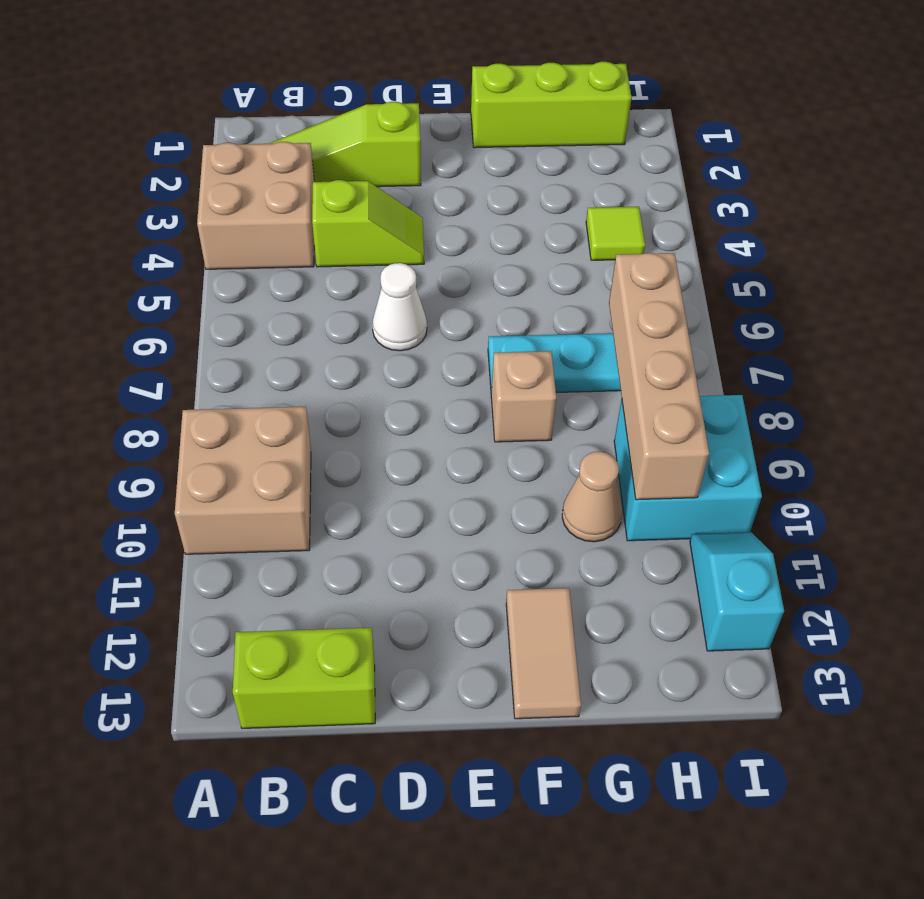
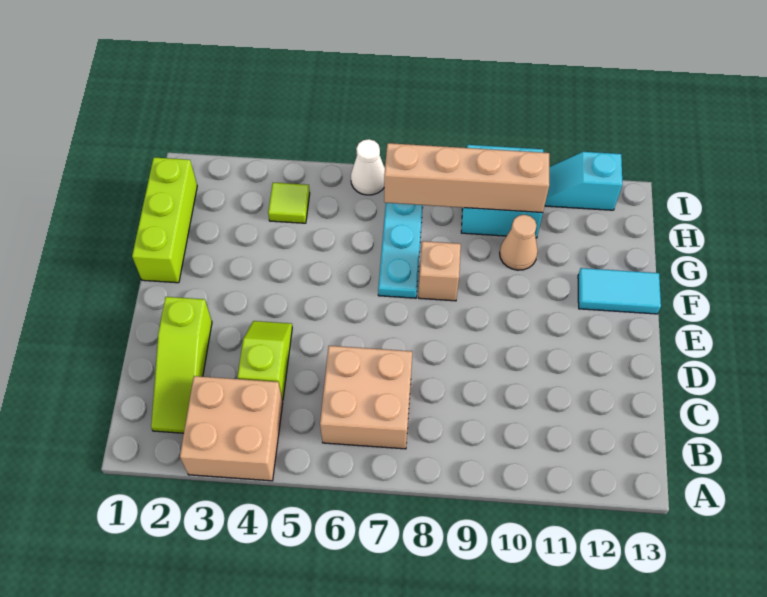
tan 2x2 brick [175,407,311,554] -> tan 2x2 brick moved to [320,346,412,449]
lime 1x2 brick [233,628,375,728] -> none
white 1x1 cone [372,263,427,351] -> white 1x1 cone moved to [351,139,385,195]
tan 1x2 tile [506,588,581,719] -> cyan 1x2 tile [578,268,661,314]

